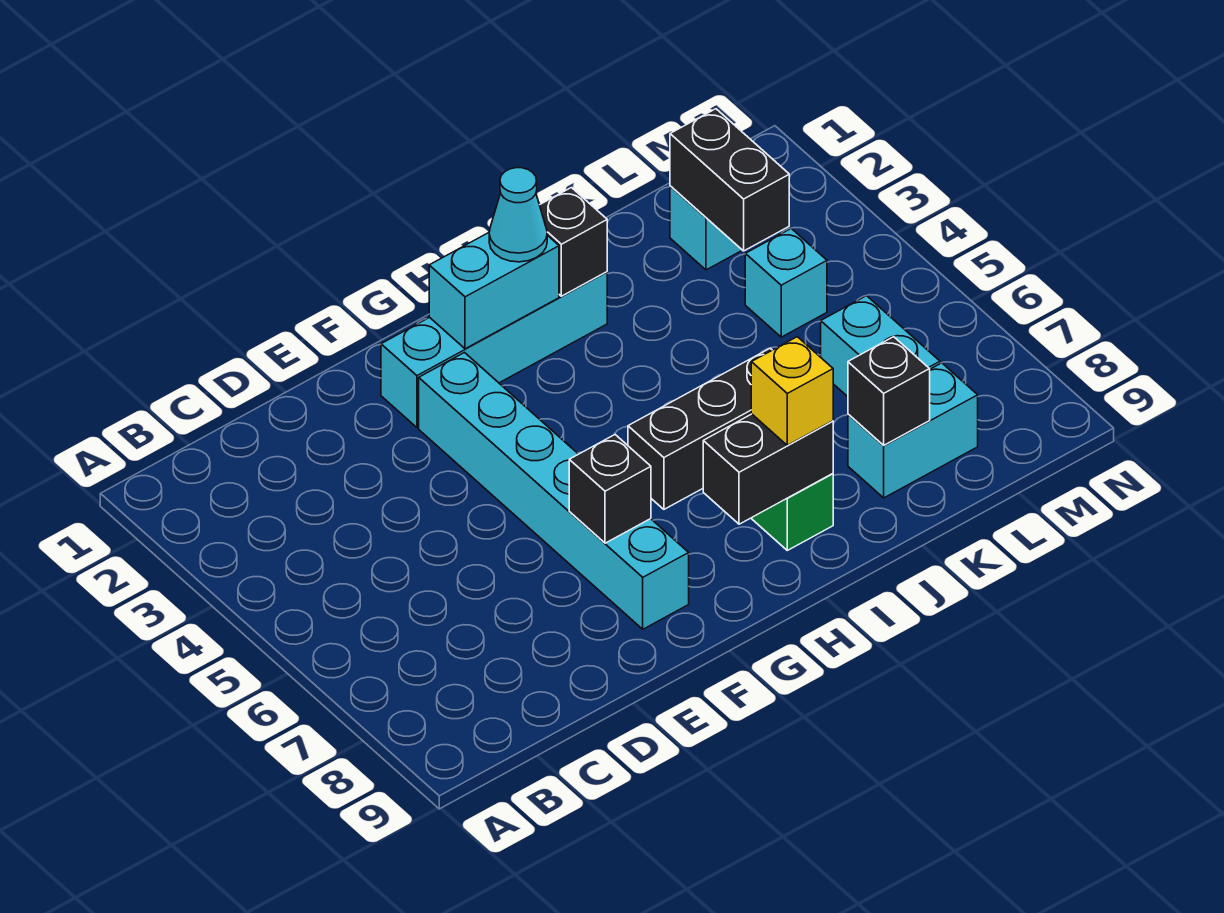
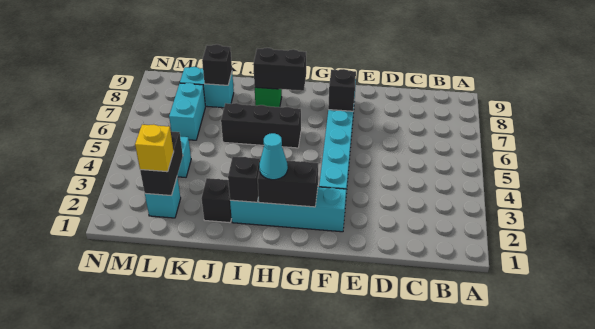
cyan 1x2 brick [429,233,559,349] -> black 1x2 brick [258,161,318,207]
yellow 1x1 brick [751,337,833,445] -> yellow 1x1 brick moved to [135,124,174,172]
none -> black 1x1 brick [201,178,232,223]

